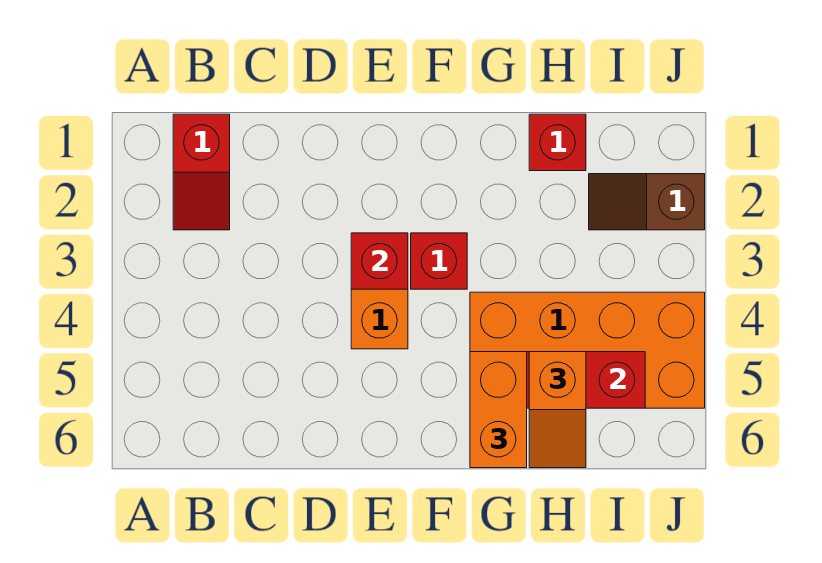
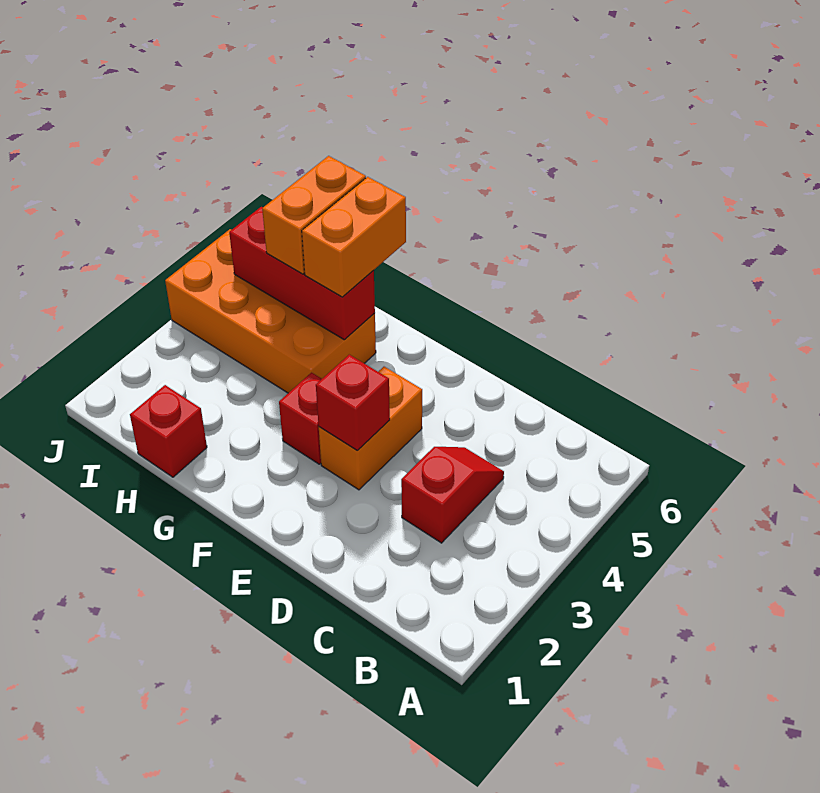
red 1x2 slope [173,114,230,230] -> red 1x2 slope moved to [401,447,504,543]
orange 1x2 slope [529,352,586,468] -> orange 1x2 brick [262,156,366,274]
brown 1x2 slope [589,174,705,230] -> none

